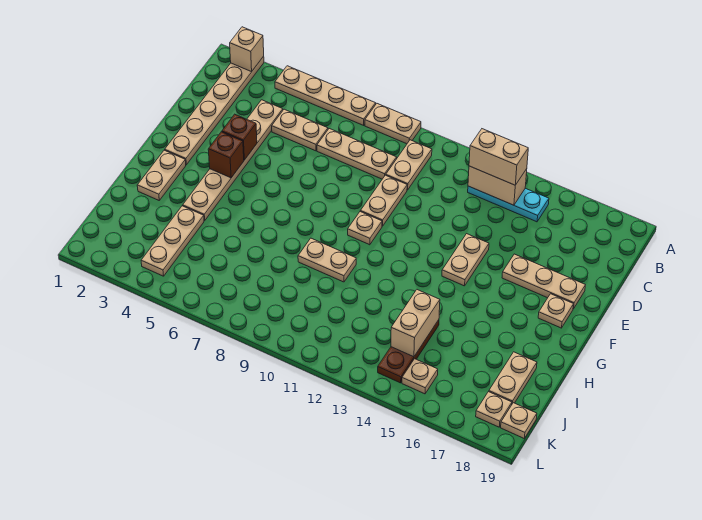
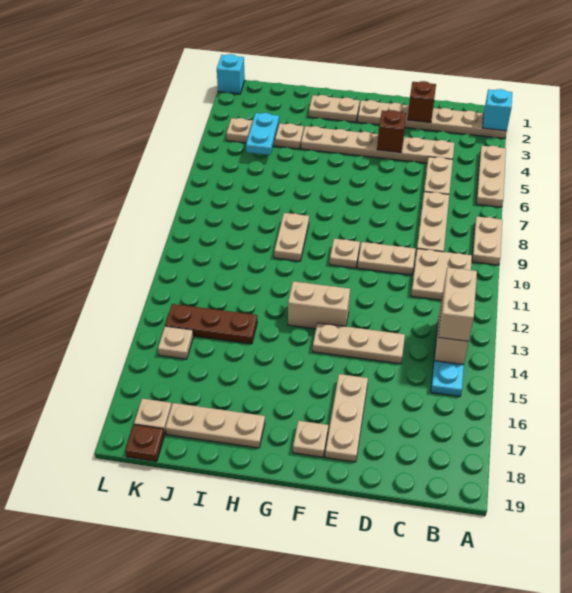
tan 1x1 brick [230,27,264,72] -> cyan 1x1 brick [483,89,512,131]
tan 1x4 plate [275,66,376,125] -> tan 1x3 plate [476,146,506,207]
tan 1x2 plate [386,140,432,190] -> tan 2x2 plate [411,249,472,300]
tan 1x2 plate [442,234,489,286] -> tan 1x3 plate [313,323,405,364]
brown 1x1 brick [208,132,244,178] -> brown 1x1 brick moved to [408,81,436,123]
tan 1x2 brick [391,290,440,357] -> tan 1x2 brick moved to [288,281,350,329]
tan 1x2 plate [489,352,537,403] -> tan 1x3 plate [165,403,265,448]
none -> cyan 1x2 plate [246,113,279,155]
tan 1x1 plate [501,403,537,438] -> brown 1x1 plate [125,425,164,461]
none -> cyan 1x1 brick [217,54,245,94]

